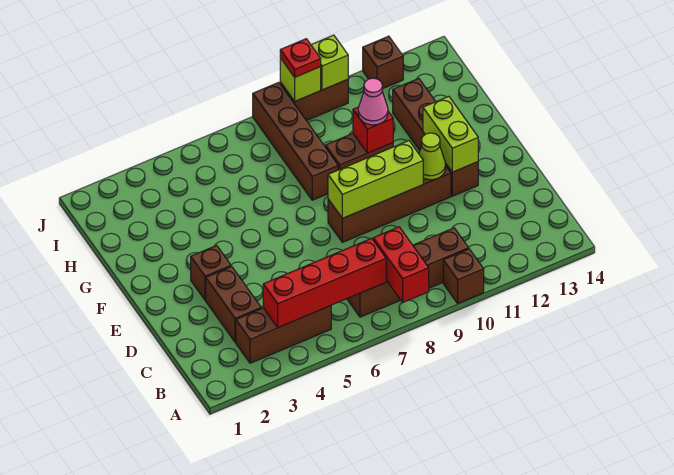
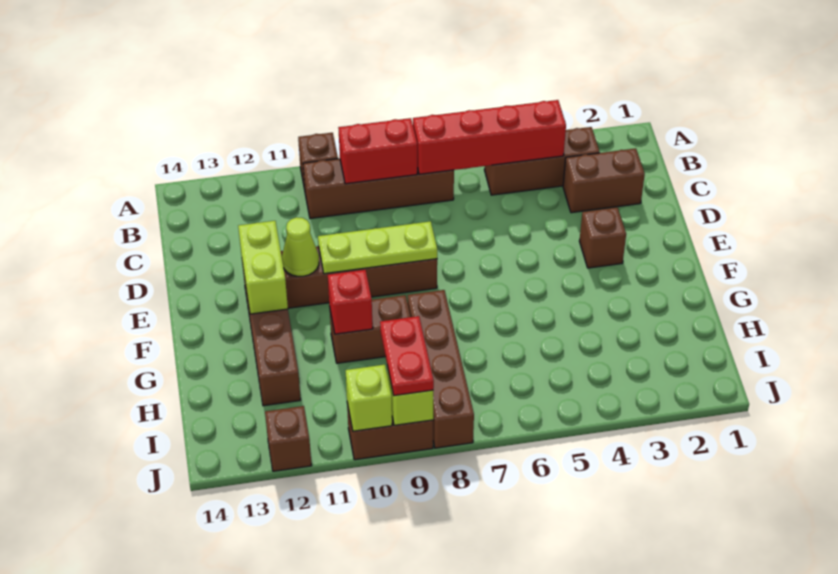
red 1x2 brick [373,227,429,302] -> red 1x2 brick turned to [338,118,417,184]
brown 1x2 brick [206,267,261,342] -> brown 1x2 brick turned to [563,148,645,213]
lime 1x3 brick [328,141,423,218] -> lime 1x3 plate [318,221,437,274]
pink 1x1 cone [358,78,388,125] -> none
red 1x1 plate [280,39,321,77] -> red 1x2 plate [380,316,434,396]

